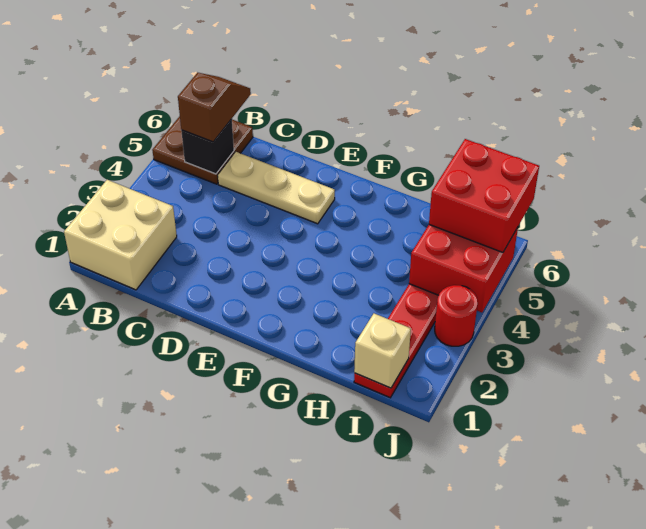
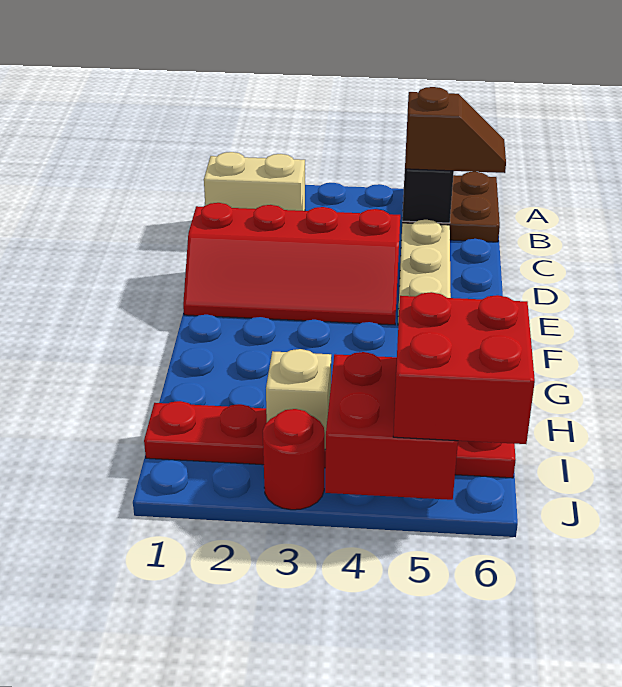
tan 2x2 brick [64,180,177,290] -> tan 1x2 brick [204,152,305,211]
none -> red 2x4 slope [183,203,400,325]
tan 1x1 brick [354,314,411,388] -> tan 1x1 brick moved to [266,349,331,449]

